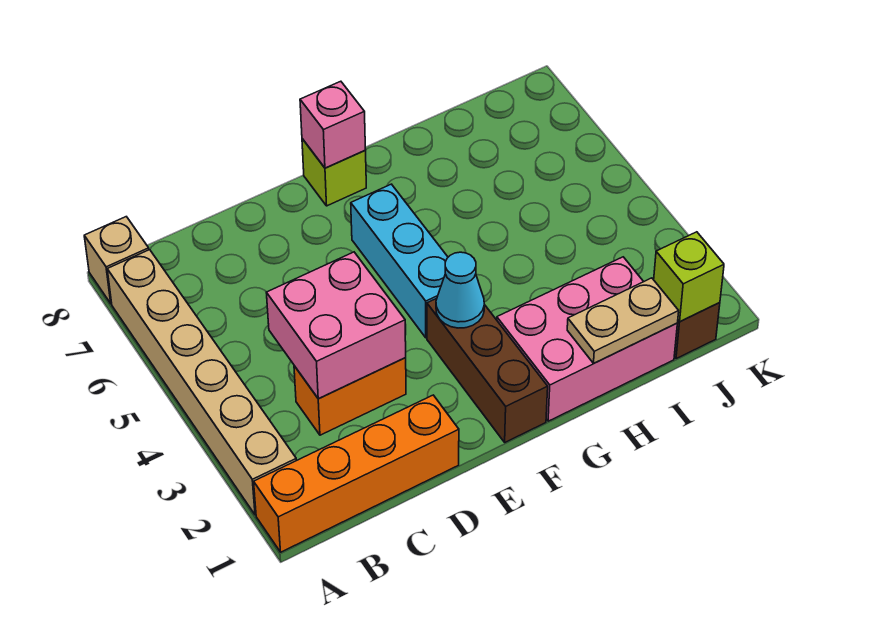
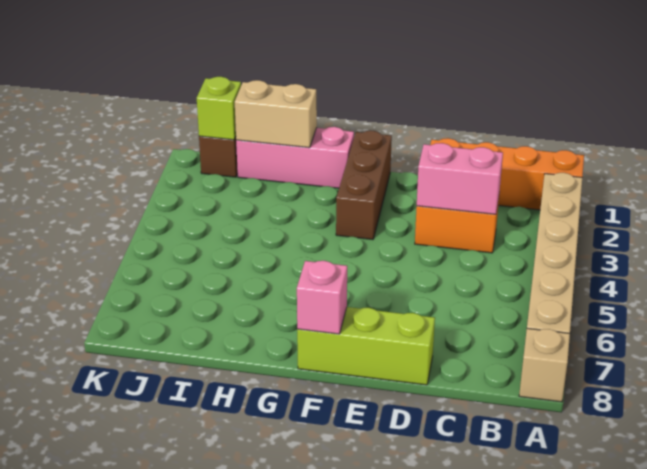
pink 2x2 brick [266,252,406,399] -> pink 1x2 brick [417,143,503,214]
cyan 1x1 cone [436,252,484,328] -> none
cyan 1x3 brick [351,184,448,338] -> none
lime 1x1 brick [302,139,366,206] -> lime 1x3 brick [297,307,435,385]
pink 2x3 brick [497,257,677,421] -> pink 1x3 brick [236,127,354,188]
tan 1x2 plate [567,278,679,363] -> tan 1x2 brick [235,80,317,148]

